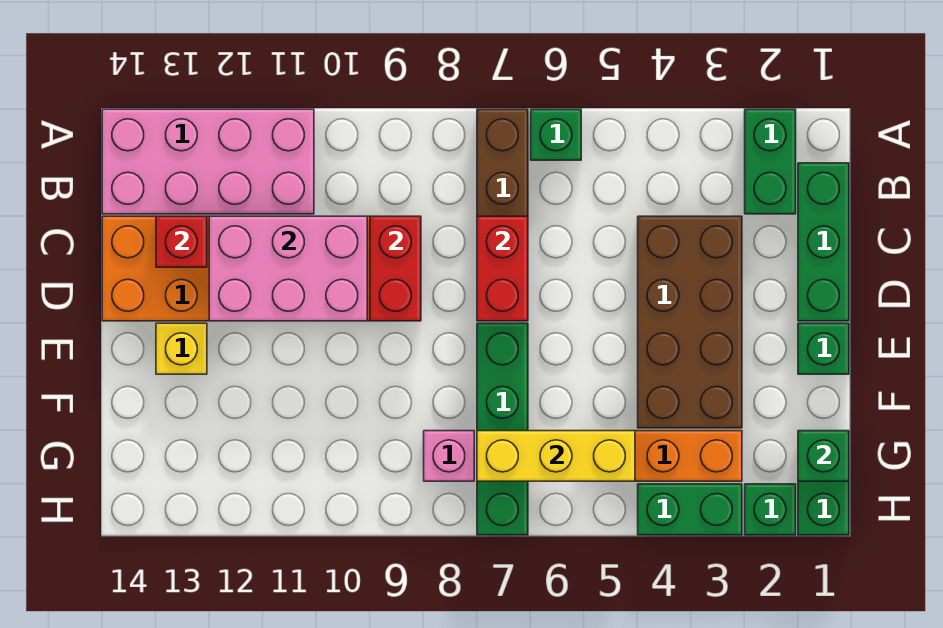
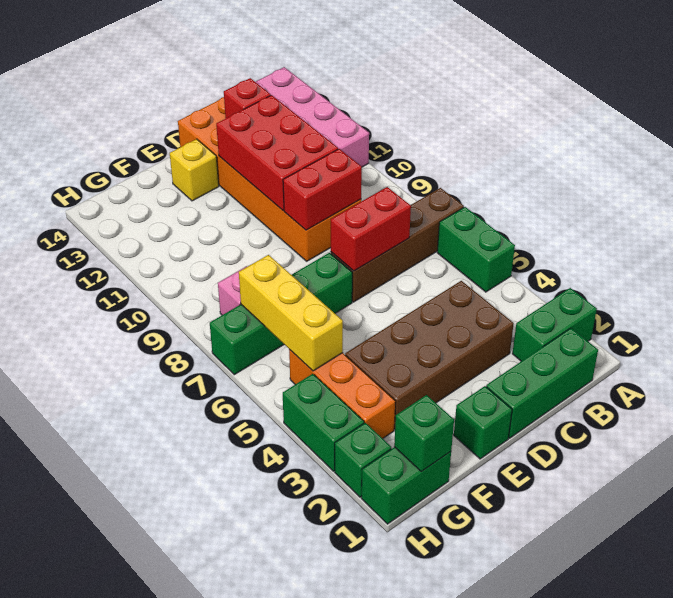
green 1x1 brick [531,109,581,160] -> green 1x2 brick [437,207,515,292]
pink 2x3 brick [209,216,367,321] -> red 2x3 brick [216,95,338,211]

